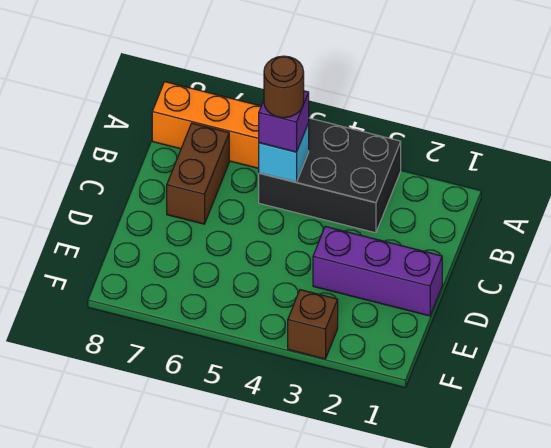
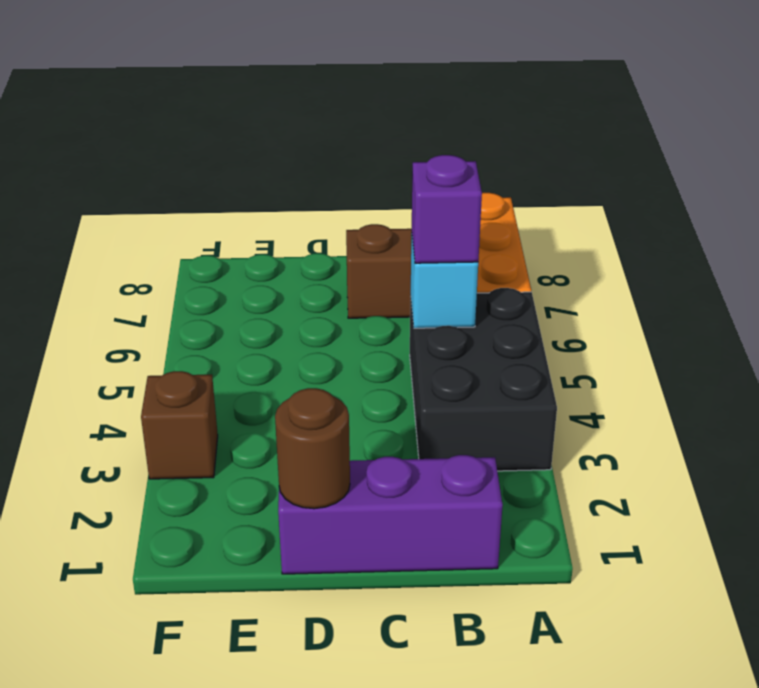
brown 1x1 round brick [264,56,304,118] -> brown 1x1 round brick moved to [275,388,350,509]
purple 1x3 brick [313,226,442,316] -> purple 1x3 brick turned to [278,455,503,574]

